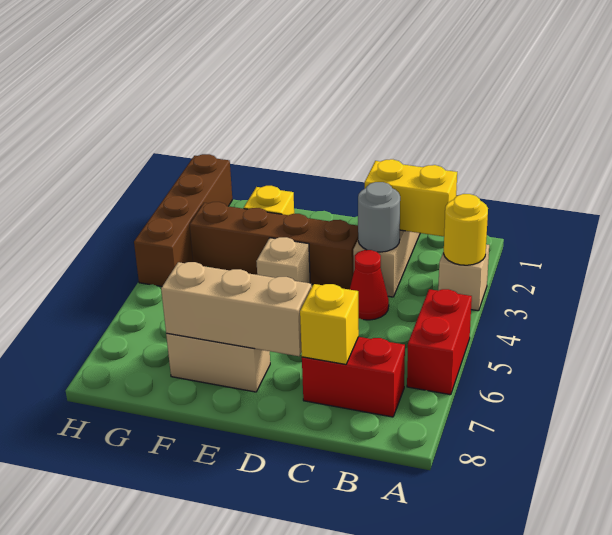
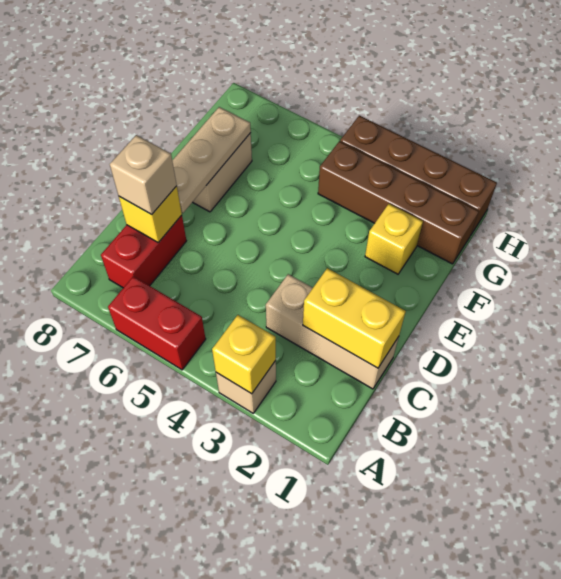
yellow 1x1 round brick [444,194,488,265] -> yellow 1x1 brick [212,315,276,394]
yellow 1x2 brick [365,159,457,236] -> yellow 1x2 brick turned to [303,268,406,368]
grey 1x1 round brick [358,182,400,252] -> none
red 1x1 cone [350,250,389,320] -> none
brown 1x4 brick [190,202,358,290] -> brown 1x4 brick turned to [318,141,479,264]
tan 1x3 brick [161,262,312,356] -> tan 1x3 plate [172,107,251,213]
tan 1x1 brick [256,237,310,283] -> tan 1x1 brick moved to [110,135,177,215]

